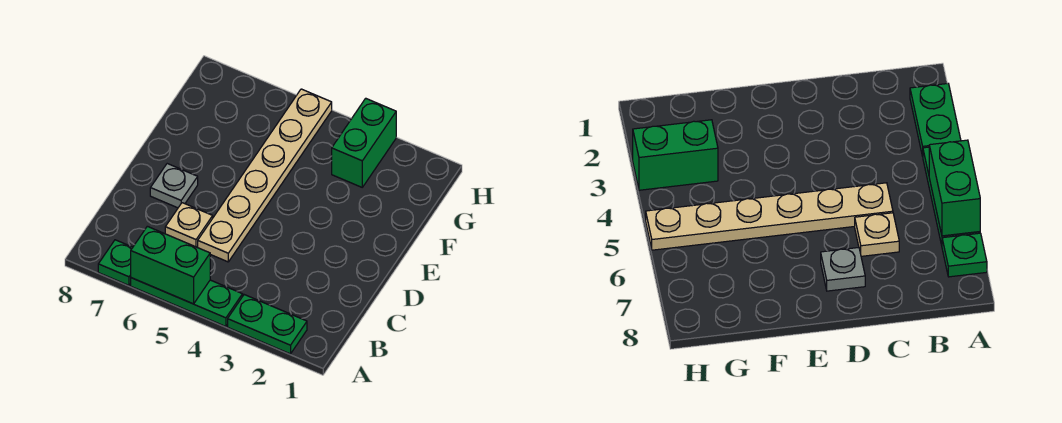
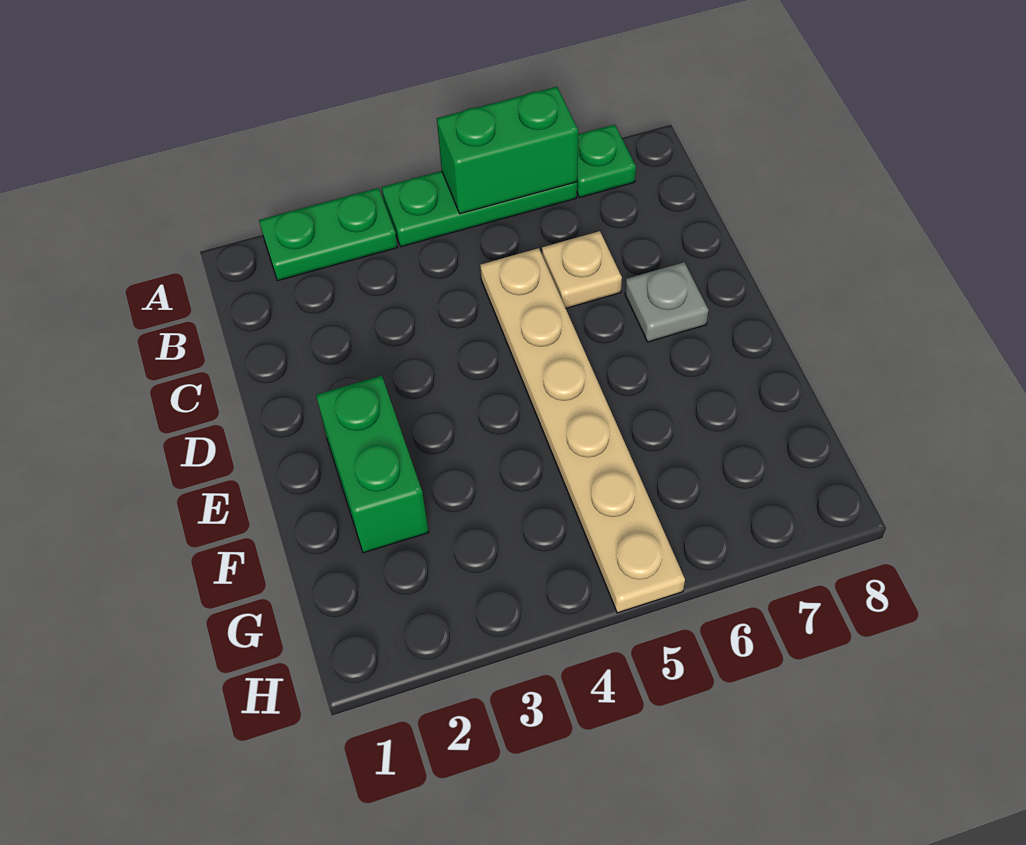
green 1x2 brick [332,98,396,187] -> green 1x2 brick moved to [316,376,429,553]

